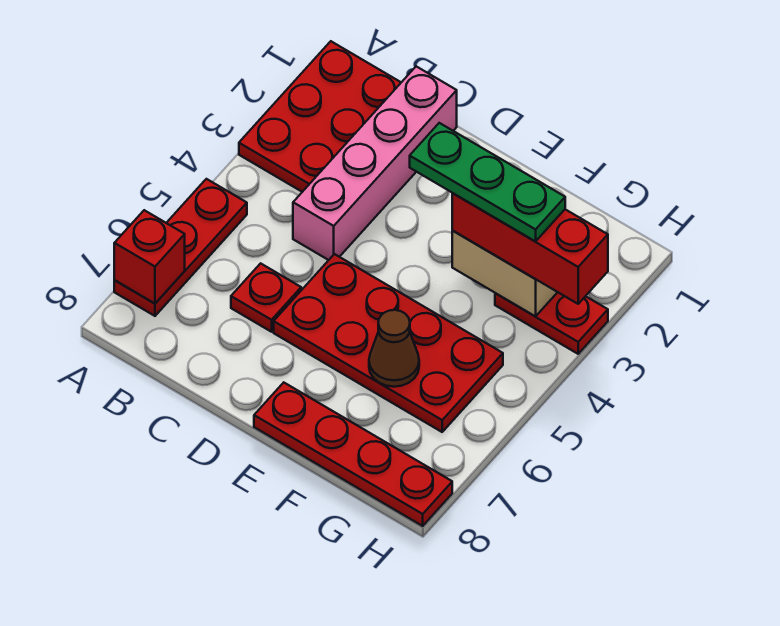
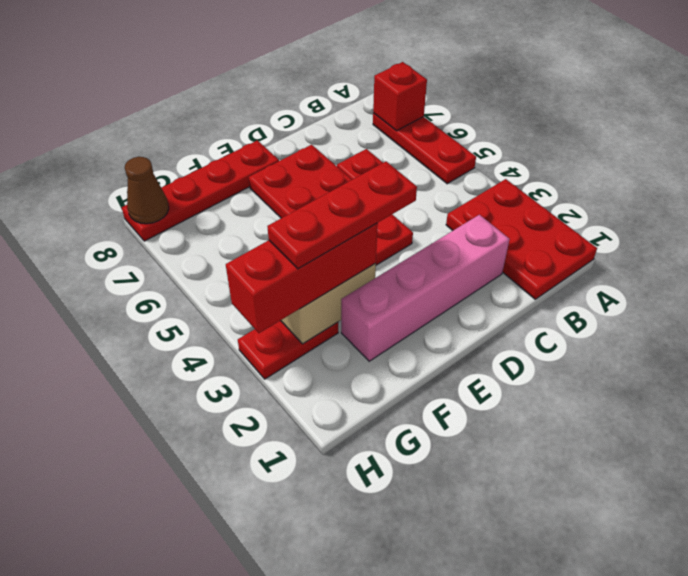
pink 1x4 brick [293,66,457,260] -> pink 1x4 brick turned to [341,215,510,361]
red 2x4 plate [274,254,503,432] -> red 2x4 plate turned to [249,145,413,265]
green 1x3 plate [410,123,565,241] -> red 1x3 plate [267,161,417,269]
brown 1x1 cone [369,310,419,387] -> brown 1x1 cone moved to [125,157,169,224]

